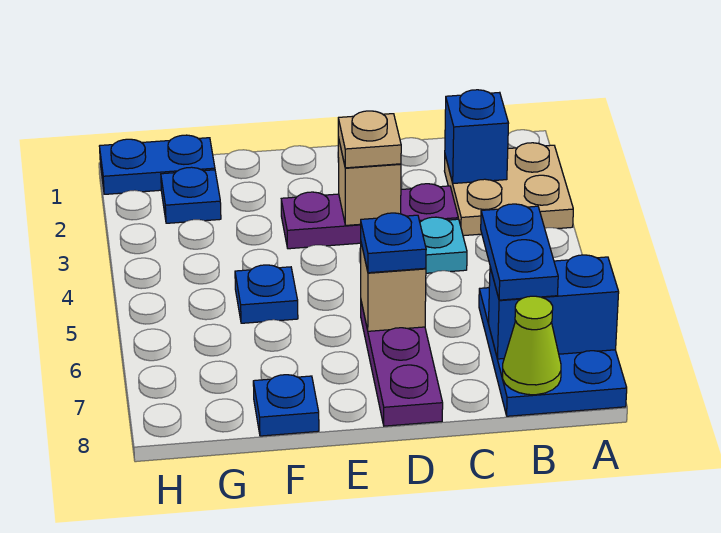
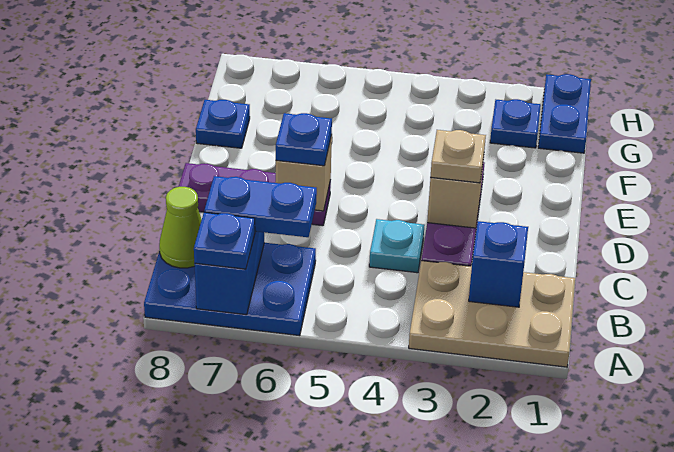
tan 2x2 plate [445,143,573,236] -> tan 2x3 plate [409,261,575,367]
blue 1x1 plate [235,265,298,323] -> blue 1x1 plate moved to [194,212,255,269]

